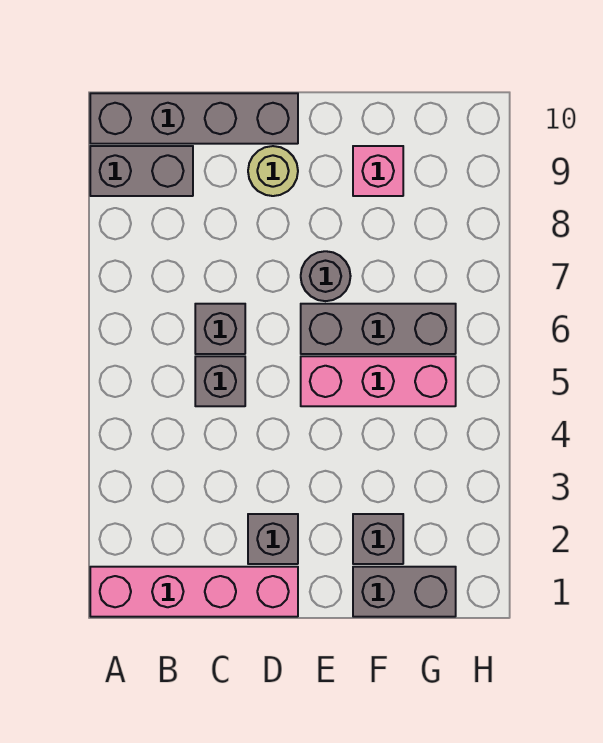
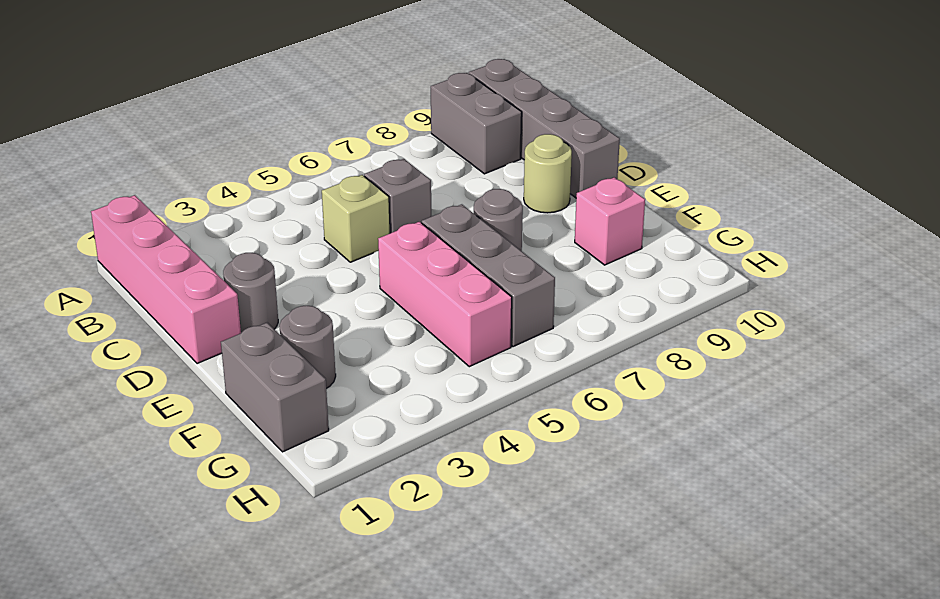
grey 1x1 brick [195,356,245,406] -> tan 1x1 brick [322,175,390,262]
grey 1x1 brick [248,514,298,564] -> grey 1x1 round brick [223,253,278,333]
grey 1x1 brick [353,514,403,564] -> grey 1x1 round brick [280,306,336,388]

